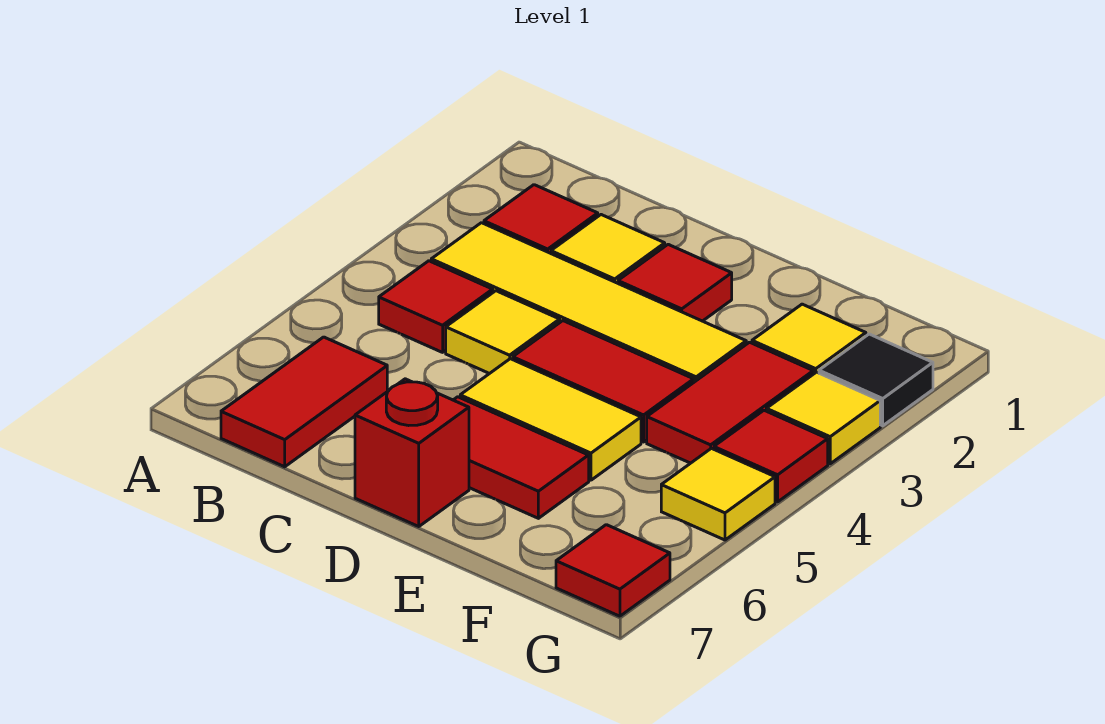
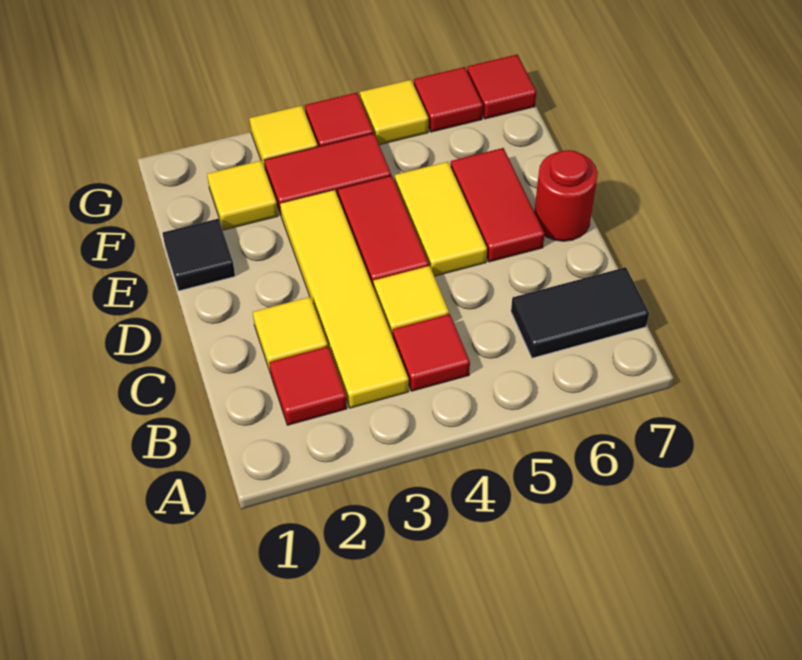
red 1x2 tile [221,337,387,467] -> black 1x2 tile [511,267,649,358]
red 1x1 tile [618,244,732,321] -> red 1x1 tile moved to [414,67,483,132]
red 1x1 brick [355,379,469,526] -> red 1x1 round brick [534,150,598,241]
black 1x1 tile [819,334,933,426] -> black 1x1 tile moved to [162,219,235,291]

